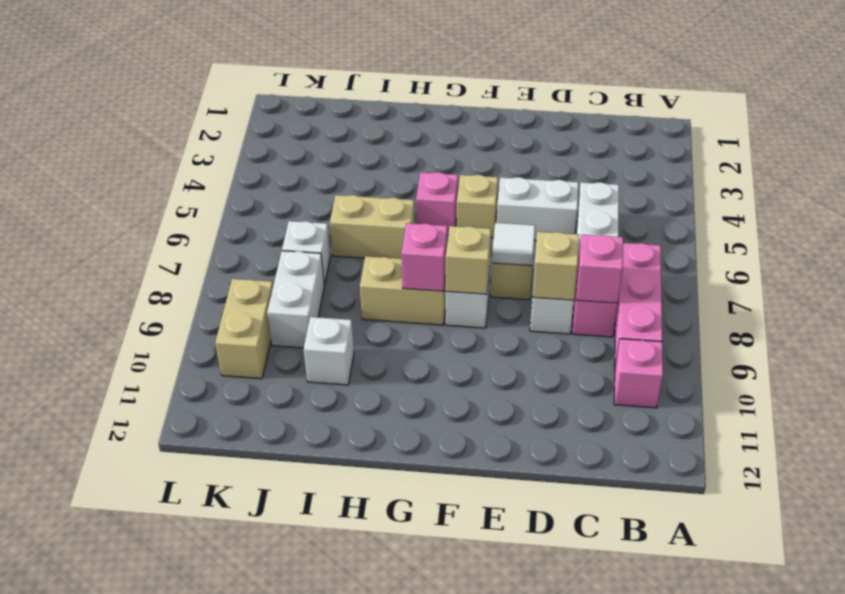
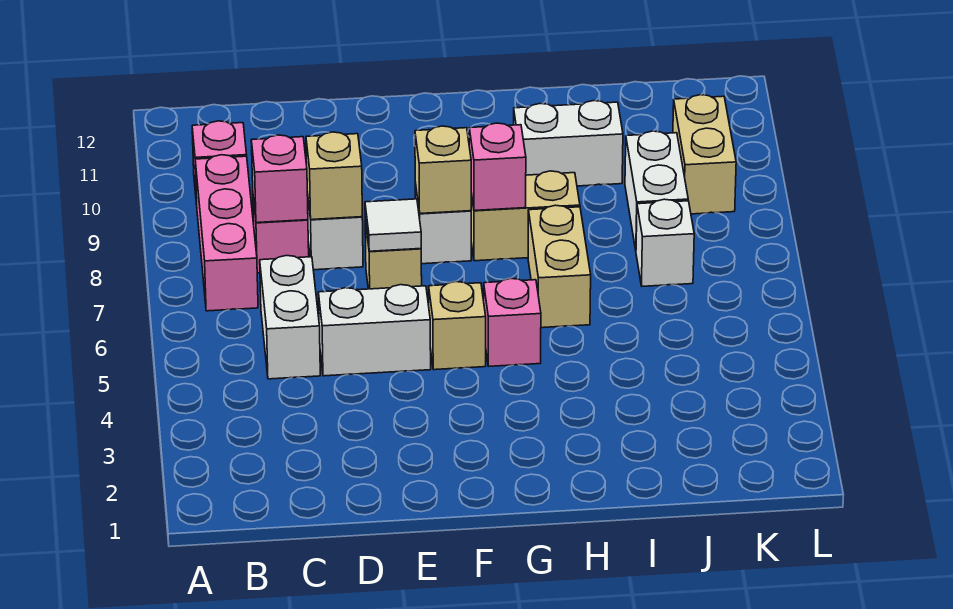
tan 1x2 brick [330,195,415,259] -> tan 1x2 brick turned to [528,205,591,328]
white 1x1 brick [304,317,354,385] -> white 1x2 brick [514,101,623,186]

